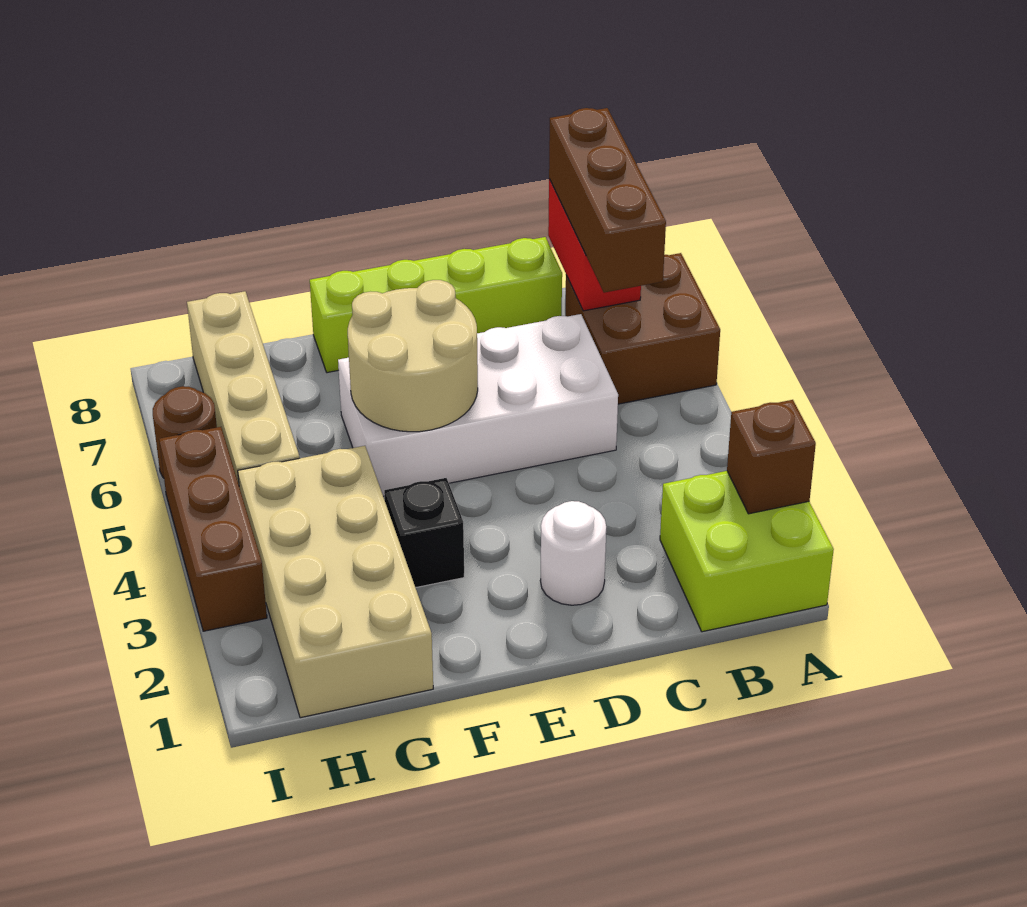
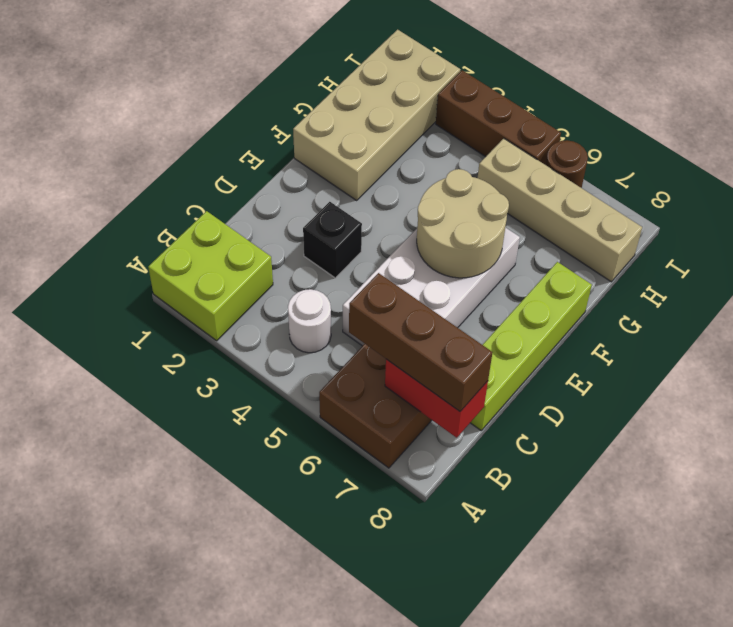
brown 1x1 brick [727,400,816,514] -> none
white 1x1 round brick [540,501,606,605] -> white 1x1 round brick moved to [288,289,331,353]
black 1x1 brick [384,478,464,588] -> black 1x1 brick moved to [303,202,362,278]
tan 2x4 brick [238,446,433,718] -> tan 2x4 brick turned to [293,30,460,200]

